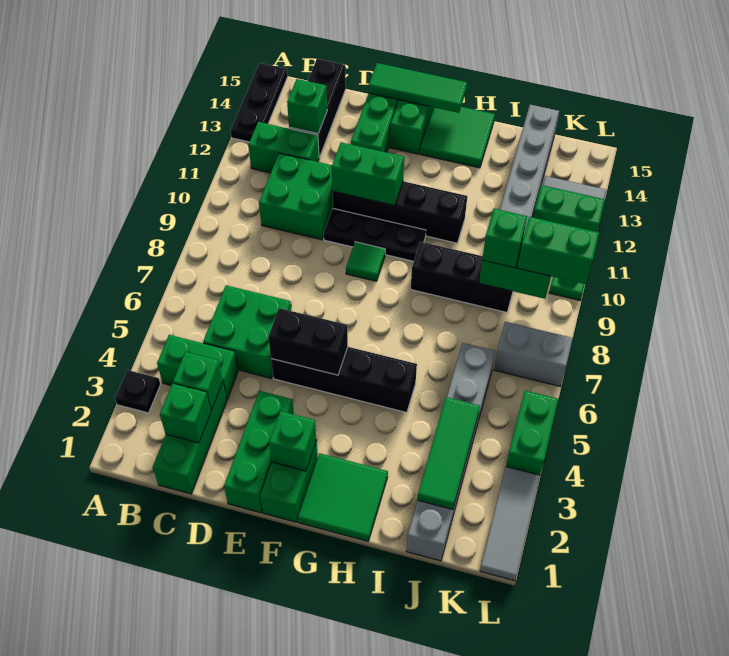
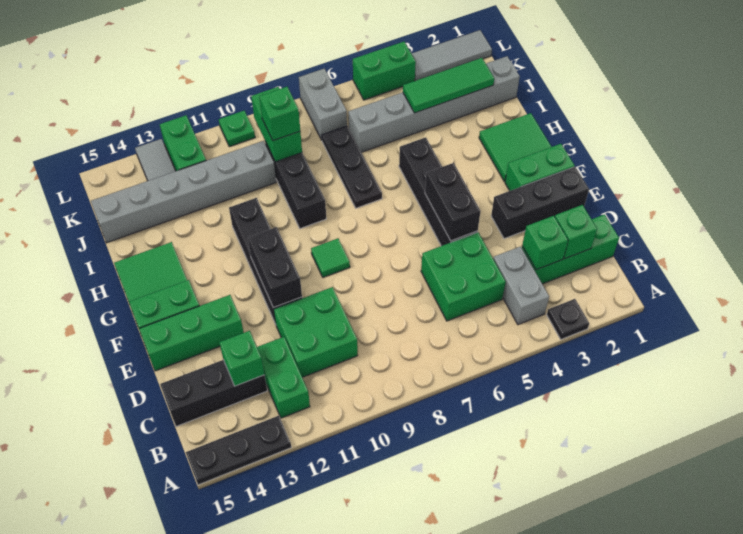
green 1x2 brick [157,335,238,400] -> grey 1x2 brick [493,246,549,325]
green 1x3 brick [224,391,294,513] -> black 1x3 brick [491,167,589,239]
black 1x3 plate [324,209,426,261] -> black 1x3 plate moved to [322,126,382,208]
green 1x2 brick [332,142,404,206] -> black 1x2 brick [248,227,302,308]
green 1x3 tile [368,63,467,113] -> none
green 1x1 brick [269,411,317,471] -> none
green 1x2 brick [517,217,599,284] -> none

